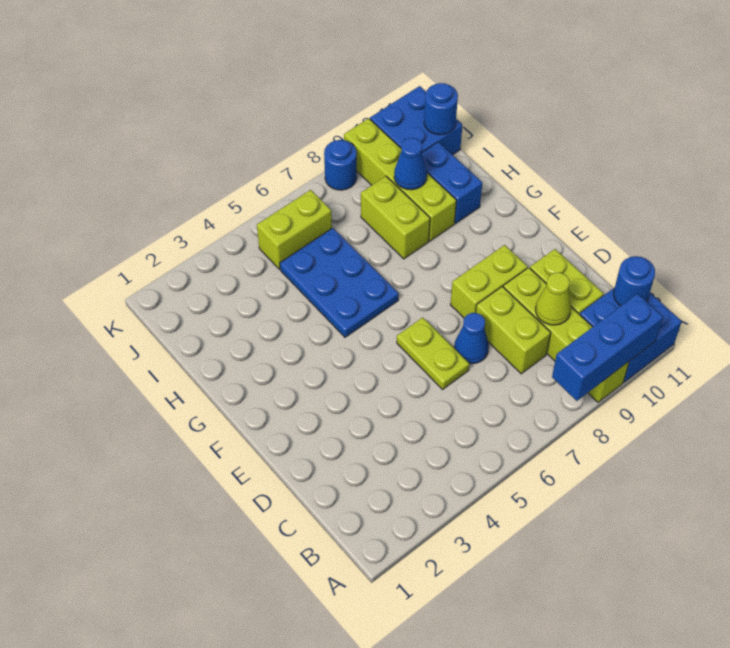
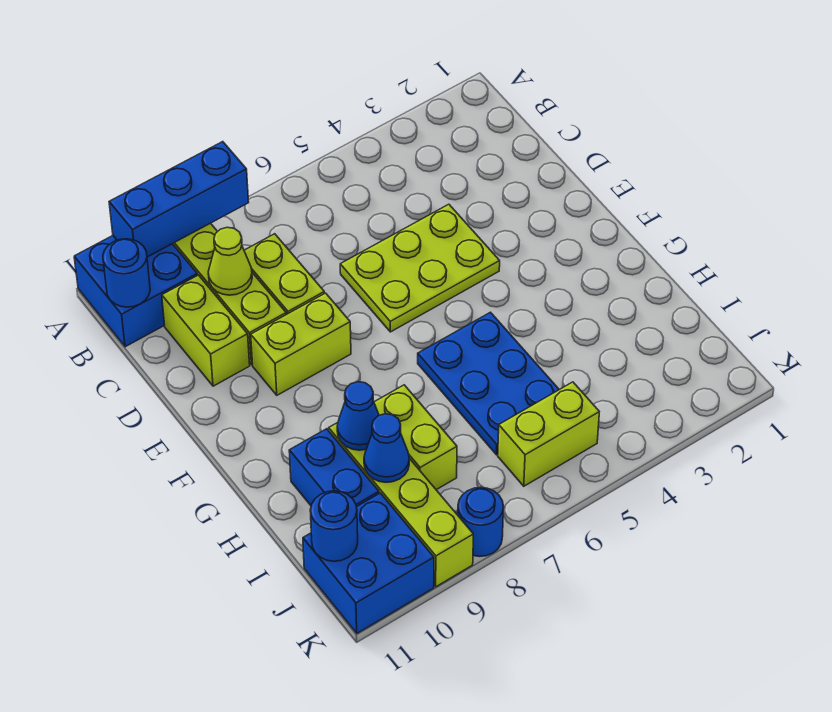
lime 1x2 plate [397,317,469,389] -> lime 2x3 plate [340,204,500,332]
blue 1x1 cone [454,313,489,364] -> blue 1x1 cone moved to [337,382,379,450]

